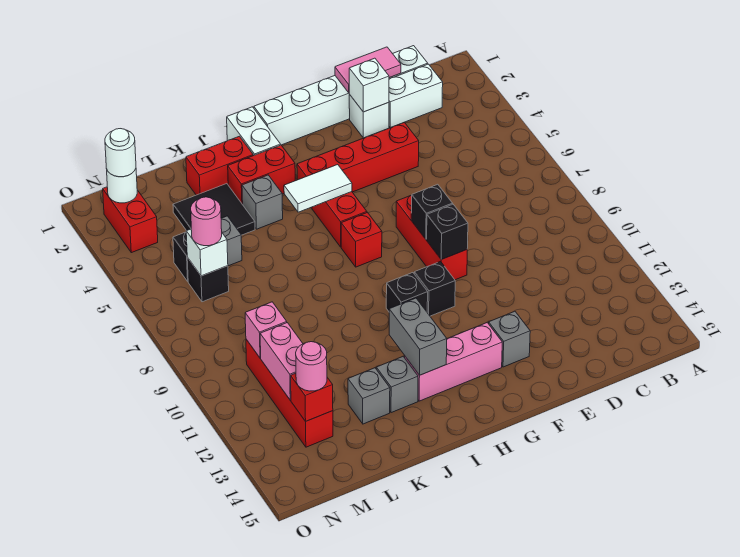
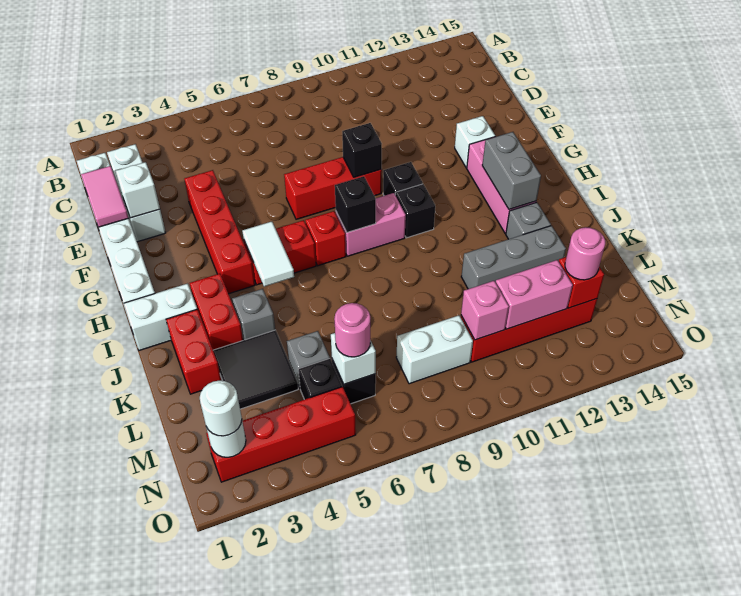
black 1x1 brick [411,184,453,239] -> black 1x1 brick moved to [335,176,376,233]
grey 1x1 brick [489,311,530,367] -> white 1x1 brick [455,116,495,168]
none -> pink 1x2 brick [336,193,406,256]
grey 1x2 brick [389,298,447,375] -> grey 1x2 brick turned to [482,132,541,209]
grey 1x1 brick [348,368,390,424] -> grey 1x3 brick [461,226,566,289]
none -> white 1x2 brick [396,315,473,384]
red 1x2 brick [103,187,158,253] -> red 1x4 brick [206,387,356,482]

